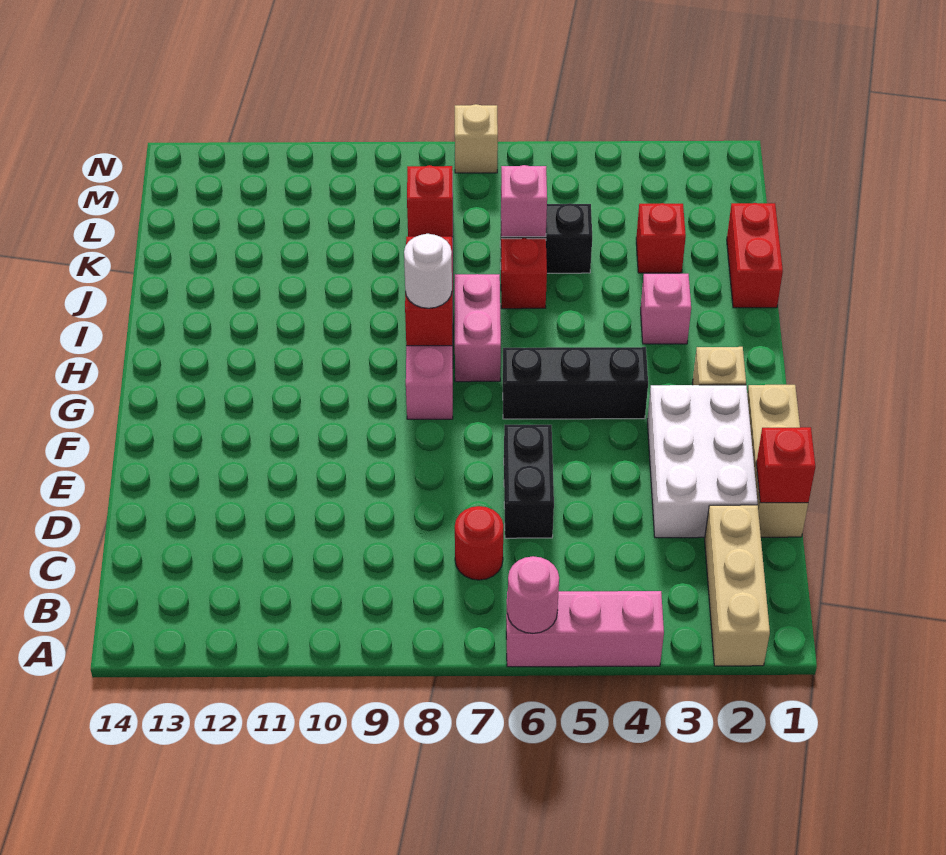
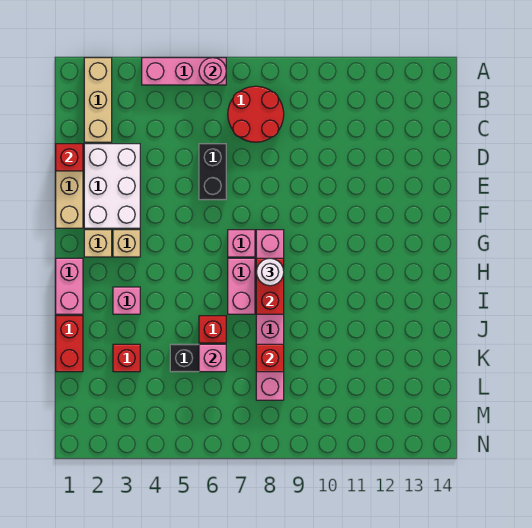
red 1x1 round brick [455,506,503,580] -> red 2x2 round brick [228,86,284,142]
black 1x3 brick [503,347,648,419] -> none
none -> pink 1x1 brick [228,230,255,257]
none -> pink 1x2 brick [56,258,83,314]
tan 1x1 brick [455,104,498,173] -> tan 1x1 brick moved to [113,230,140,257]

